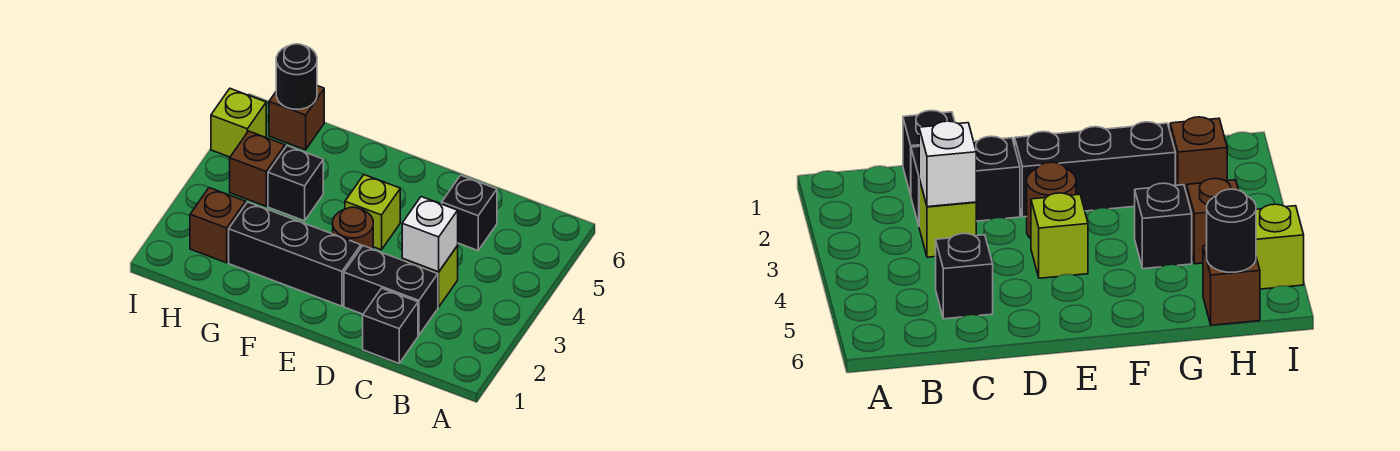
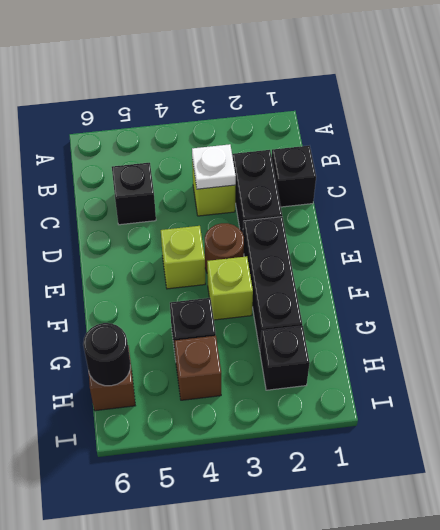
white 1x1 brick [402,197,458,272] -> white 1x1 plate [192,144,236,189]
brown 1x1 brick [190,188,246,263] -> black 1x1 brick [260,326,310,390]
lime 1x1 brick [211,89,266,157] -> lime 1x1 brick moved to [207,256,253,320]

